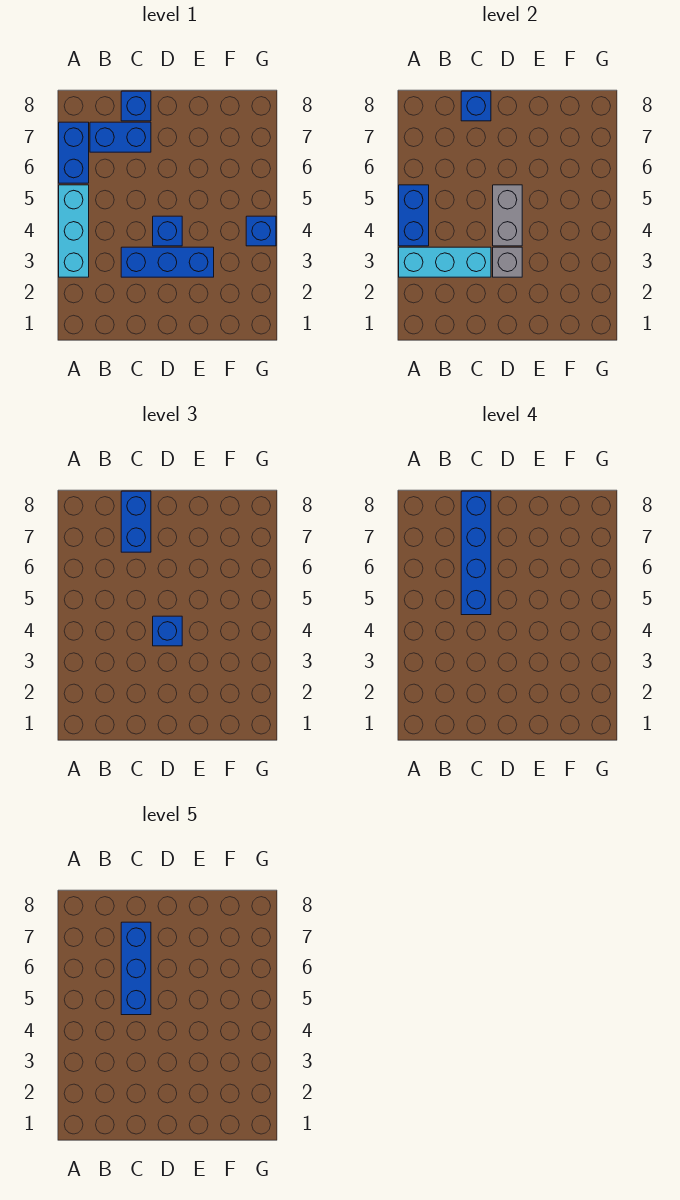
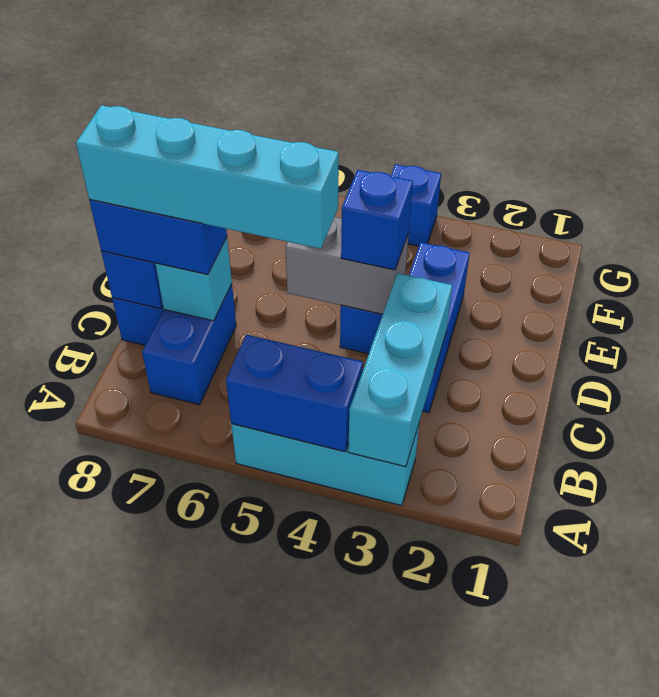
blue 1x2 brick [59,122,89,183] -> none
blue 1x4 brick [461,491,491,615] -> cyan 1x4 brick [76,105,339,249]
blue 1x3 brick [121,922,151,1015] -> none
none -> cyan 1x1 brick [155,238,232,321]
grey 1x1 brick [493,247,522,277] -> none

